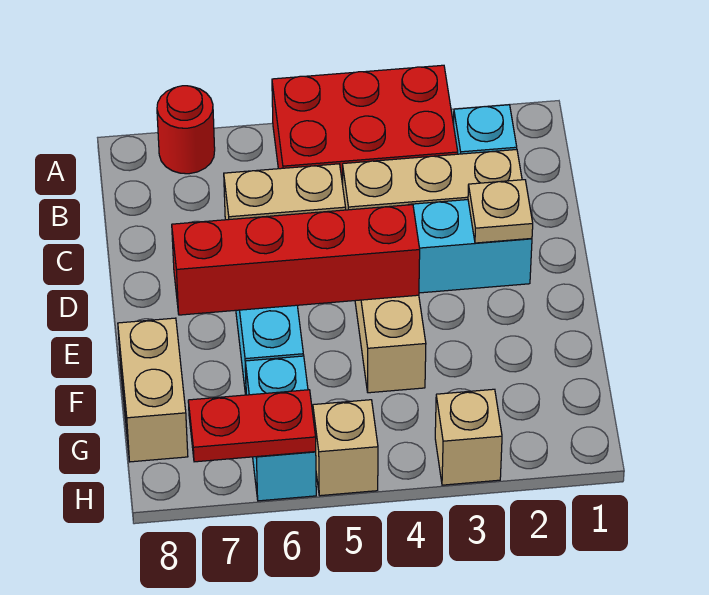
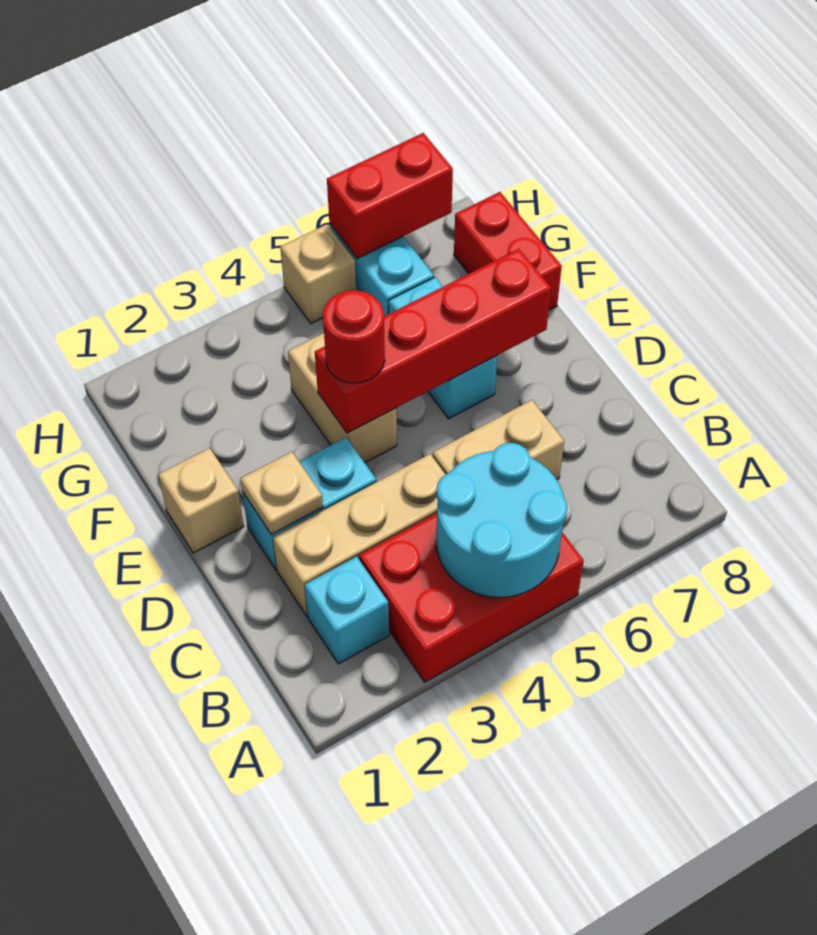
none -> cyan 2x2 round brick [437,443,567,597]
red 1x1 round brick [157,86,215,174] -> red 1x1 round brick moved to [323,290,385,383]
tan 1x2 brick [118,318,188,462] -> red 1x2 brick [454,192,562,310]
tan 1x1 brick [435,389,502,485] -> tan 1x1 brick moved to [158,448,244,553]
red 1x2 plate [188,390,316,462] -> red 1x2 brick [327,133,453,259]

